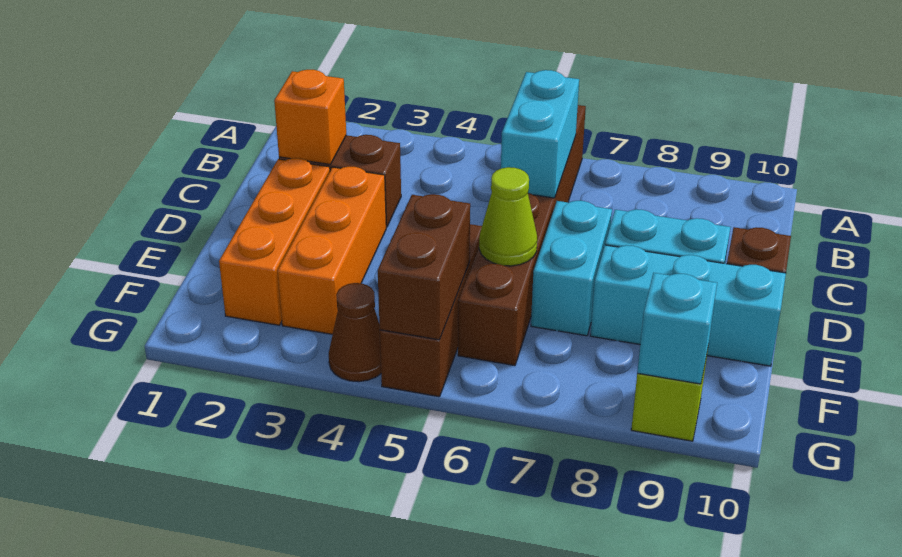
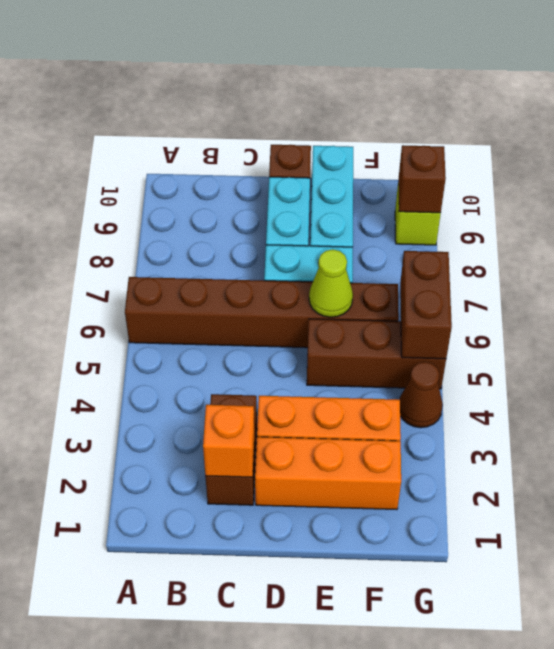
cyan 1x2 brick [501,70,579,198] -> none
brown 1x2 brick [378,194,470,340] -> brown 1x2 brick turned to [400,251,452,359]
cyan 1x1 brick [637,273,717,384] -> brown 1x1 brick [398,145,446,213]

